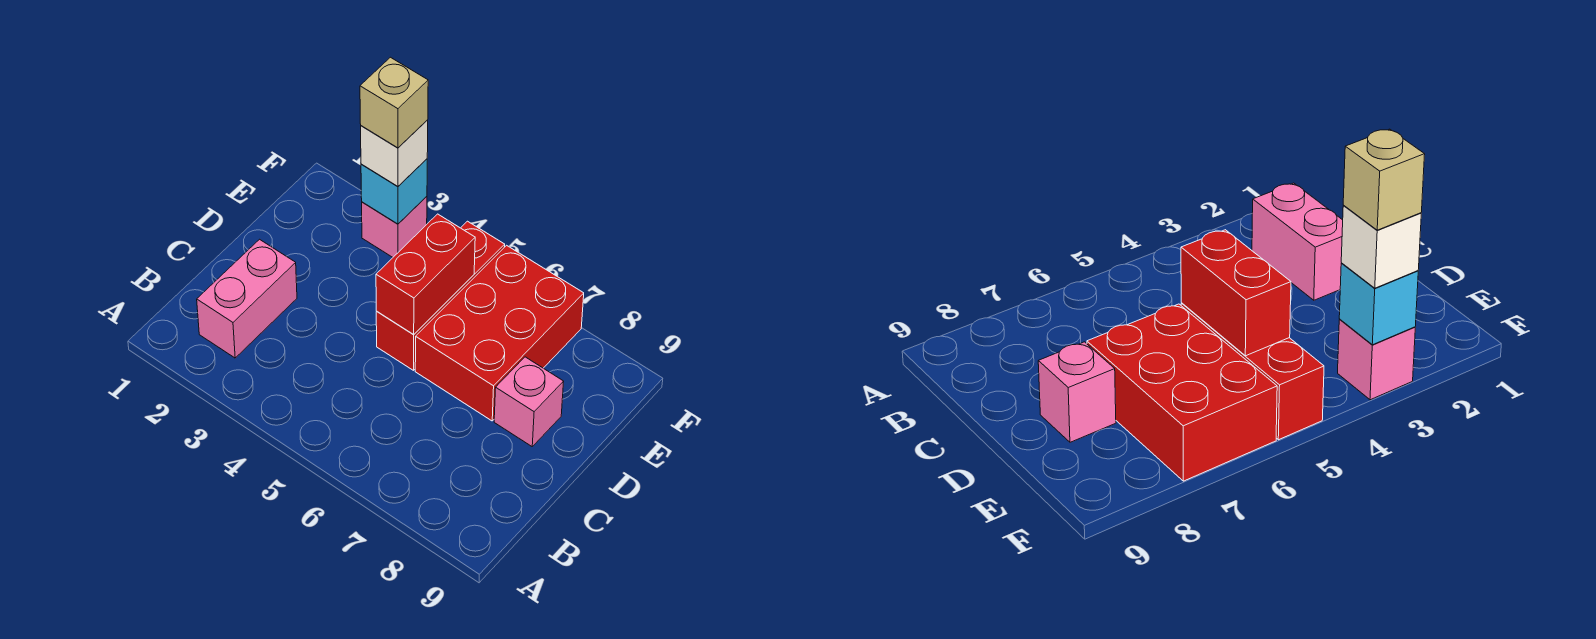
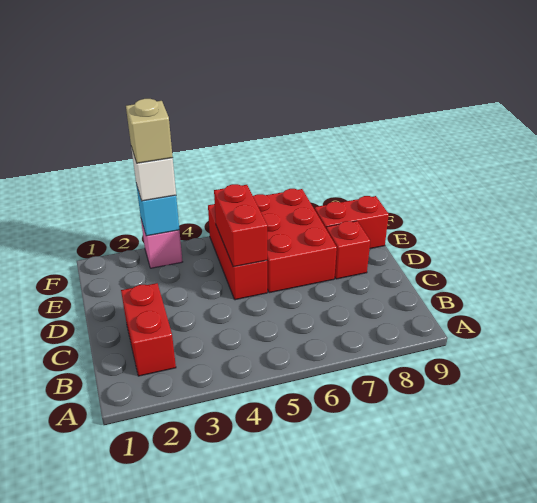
pink 1x2 brick [197,239,297,358] -> red 1x2 brick [121,283,176,376]
pink 1x1 brick [494,357,564,446] -> red 1x1 brick [326,221,370,279]
none -> red 1x2 brick [315,196,389,249]

